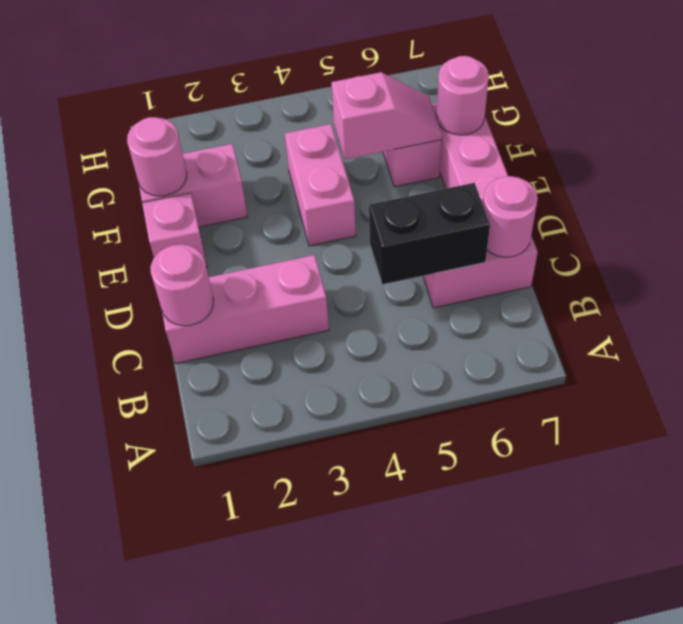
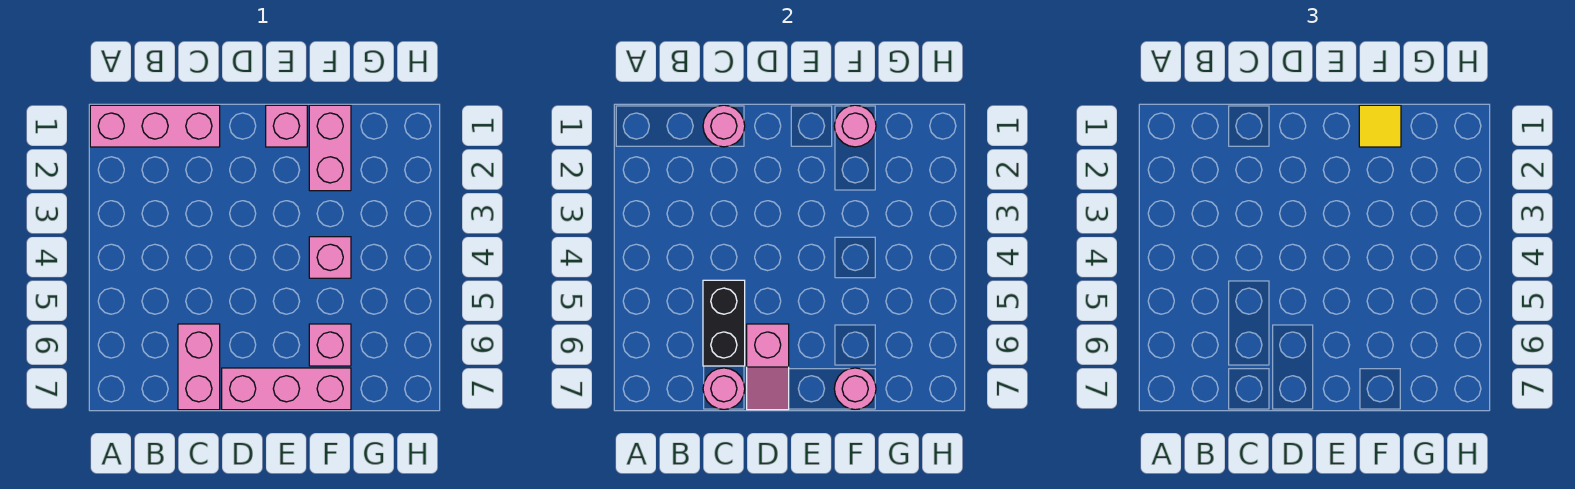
pink 1x3 brick [162,255,329,363] -> pink 1x3 brick turned to [90,105,220,147]
pink 1x2 brick [285,124,356,246] -> pink 1x1 brick [309,237,351,278]
none -> yellow 1x1 tile [1359,105,1401,147]
pink 1x2 slope [332,72,442,159] -> pink 1x2 slope moved to [747,324,789,410]

